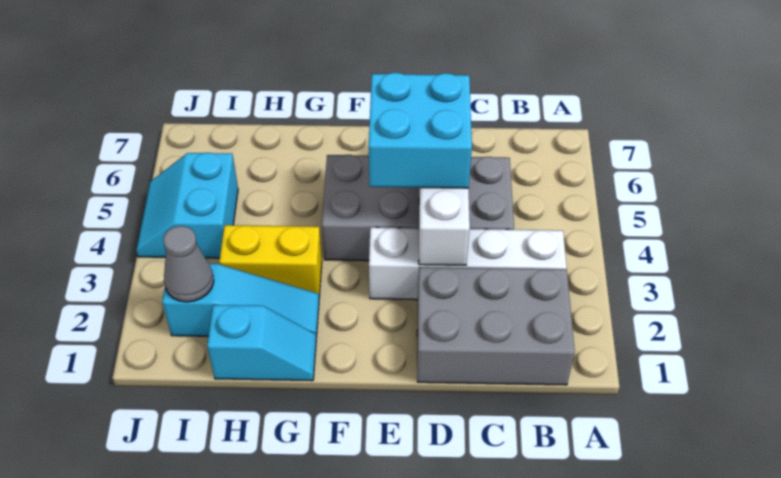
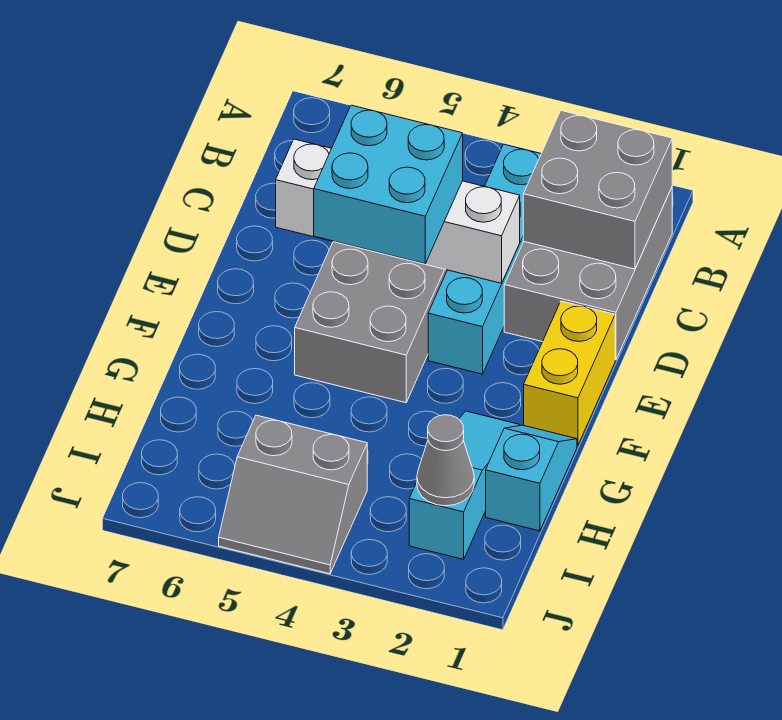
none -> grey 2x2 brick [523,111,672,269]
white 1x4 brick [369,227,567,300] -> cyan 1x4 brick [428,144,541,374]
yellow 1x2 brick [219,225,322,296] -> yellow 1x2 brick moved to [524,301,615,445]
cyan 2x2 slope [136,153,238,258] -> grey 2x2 slope [219,415,367,574]

